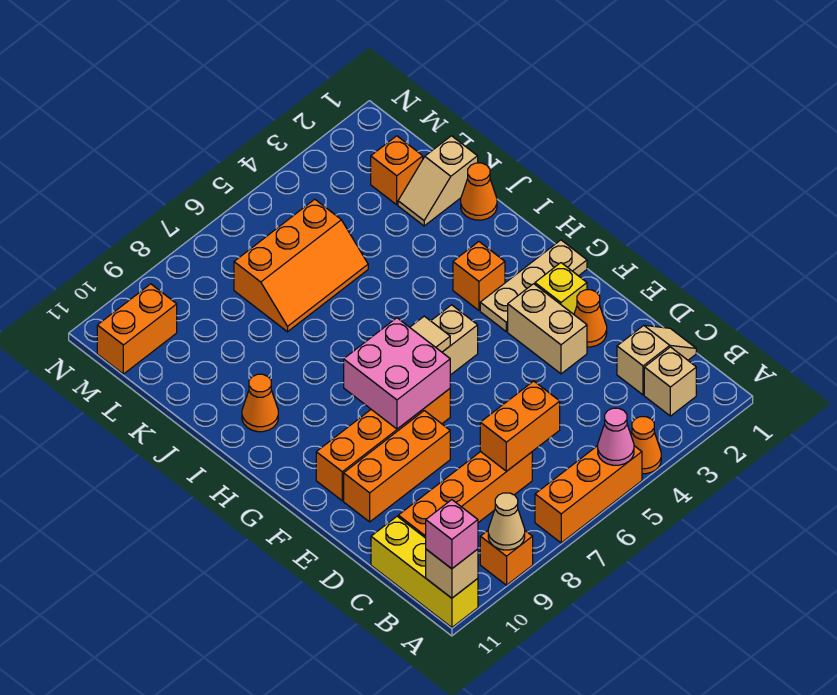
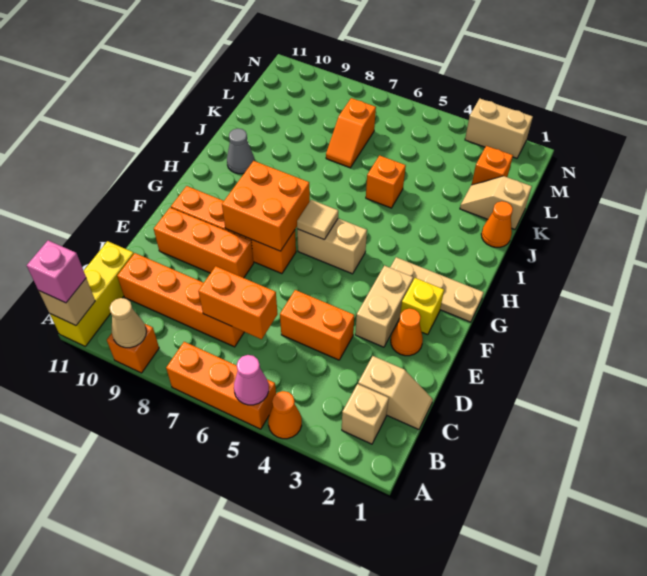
pink 2x2 brick [344,318,450,429] -> orange 2x2 brick [222,161,310,251]
orange 1x1 brick [453,242,505,310] -> orange 1x1 brick moved to [366,156,406,208]
orange 1x1 cone [242,374,278,432] -> grey 1x1 cone [227,128,255,174]
orange 2x3 slope [234,199,368,332] -> orange 1x2 slope [326,98,376,168]
orange 1x2 brick [97,284,177,374] -> orange 1x2 brick moved to [280,290,354,360]
none -> tan 1x2 brick [465,99,533,158]

